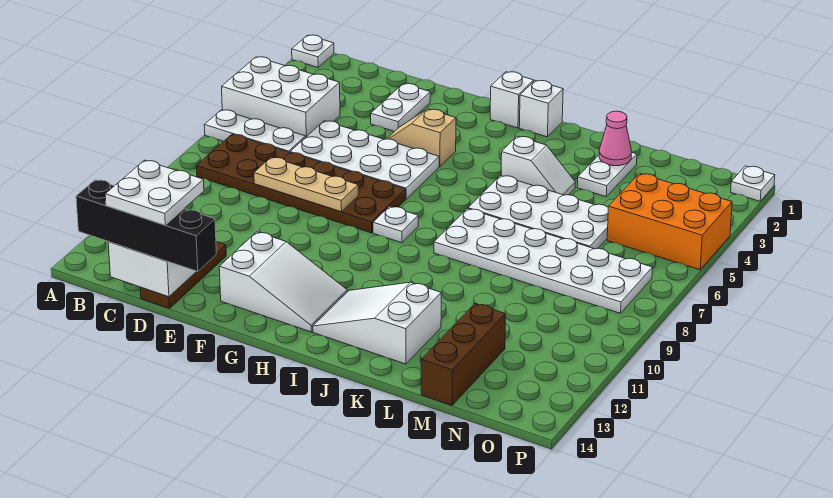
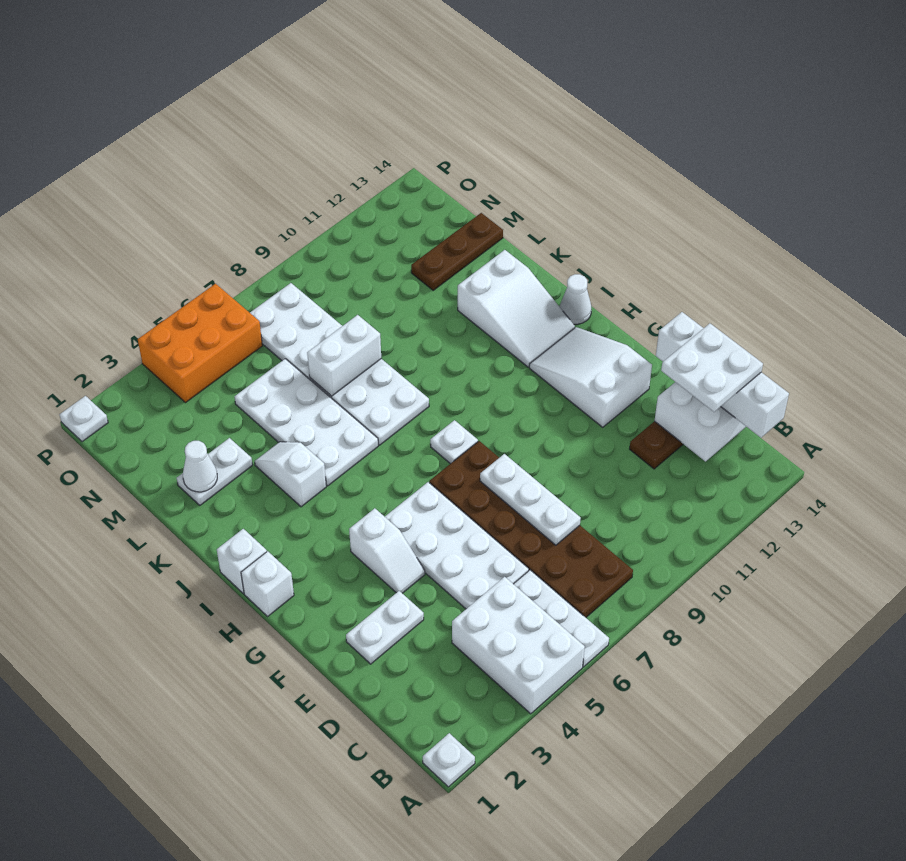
black 1x4 brick [76,180,216,272] -> white 1x4 brick [656,312,789,438]
tan 1x3 plate [254,157,358,212] -> white 1x3 plate [480,454,581,545]
tan 1x2 slope [387,109,456,166] -> white 1x2 slope [349,508,425,593]
none -> white 1x1 cone [560,274,591,324]
pink 1x1 cone [599,111,632,166] -> white 1x1 cone [183,441,217,492]
none -> white 1x2 brick [307,315,381,396]
brown 1x3 brick [421,304,506,405] -> brown 1x3 plate [411,213,503,290]
orange 2x3 brick [607,174,732,270] -> orange 2x3 brick turned to [138,284,262,403]

